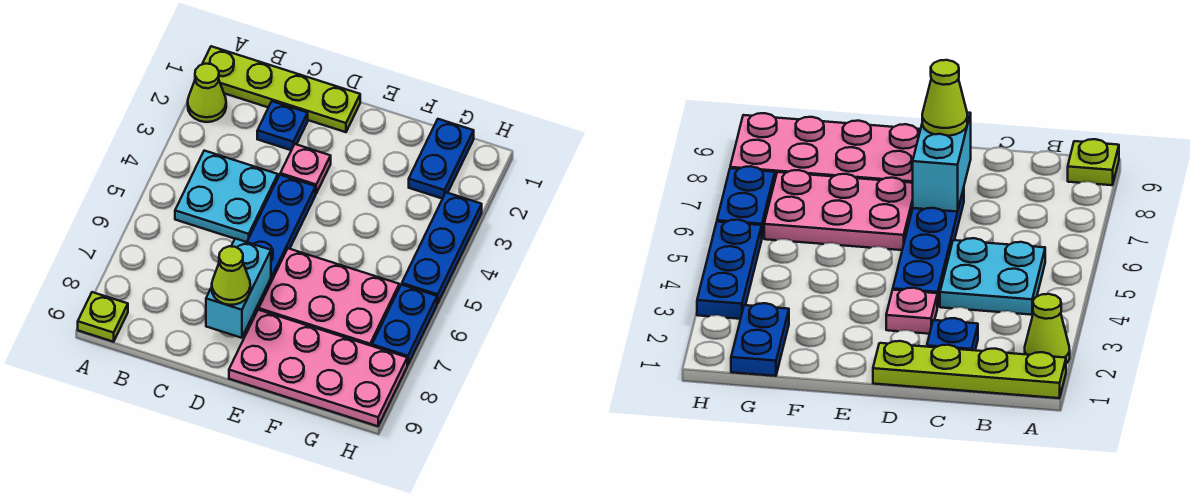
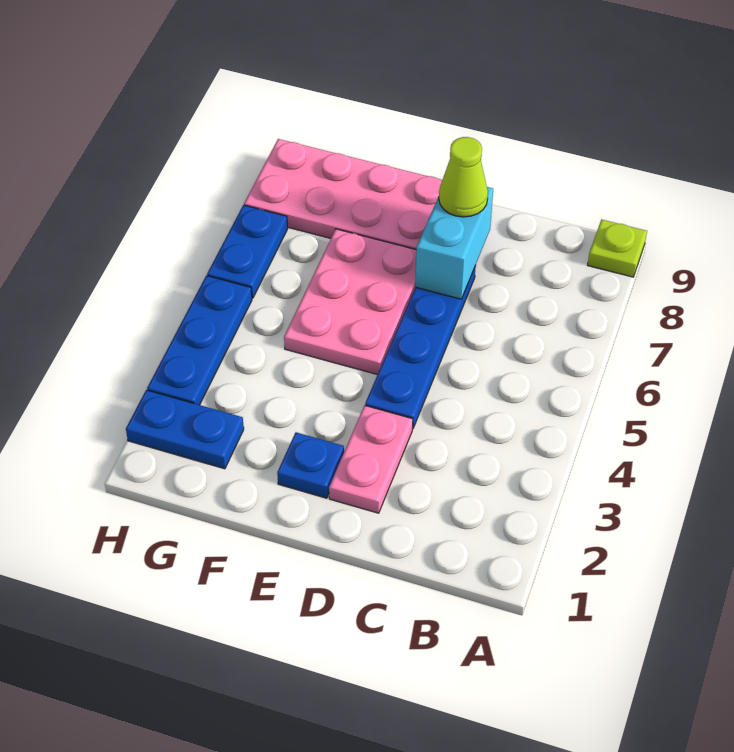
lime 1x4 plate [203,46,360,132] -> none
lime 1x1 cone [188,64,226,122] -> none
cyan 2x2 plate [175,151,278,242] -> none
blue 1x1 plate [257,101,308,150] -> blue 1x1 plate moved to [277,432,344,498]
pink 1x1 plate [280,144,331,193] -> pink 1x2 plate [329,405,413,513]
pink 2x3 plate [259,248,399,346] -> pink 2x3 plate turned to [284,229,416,375]
blue 1x2 plate [409,119,474,199] -> blue 1x2 plate turned to [126,390,244,469]

